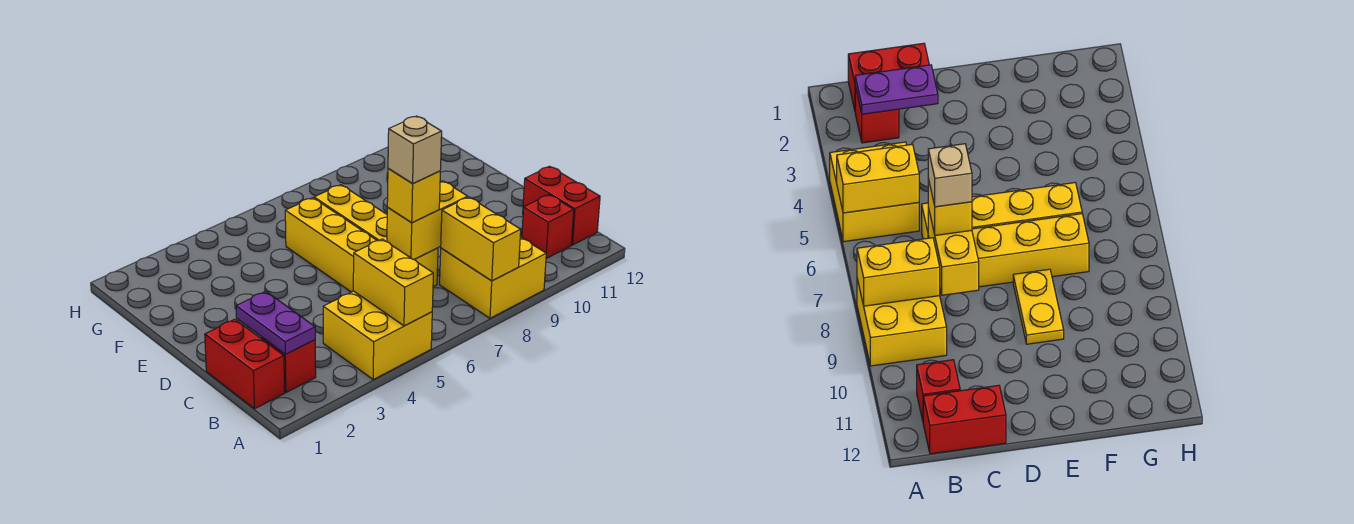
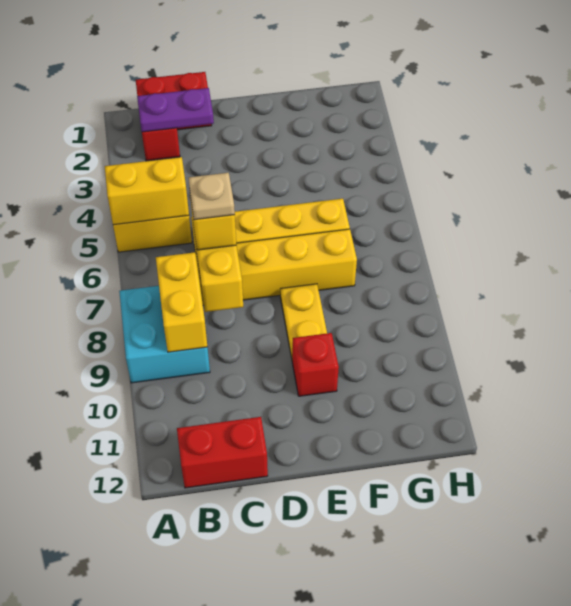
yellow 2x2 brick [440,237,546,318] -> cyan 2x2 brick [119,286,210,383]
yellow 1x2 brick [441,197,521,281] -> yellow 1x2 brick turned to [156,252,207,352]
red 1x1 brick [522,195,574,259] -> red 1x1 brick moved to [292,333,339,396]
tan 1x1 brick [388,116,442,183] -> tan 1x1 plate [188,173,235,220]

